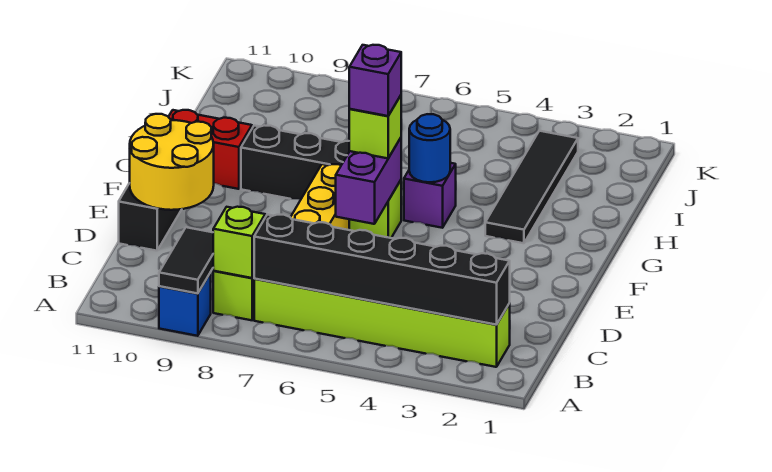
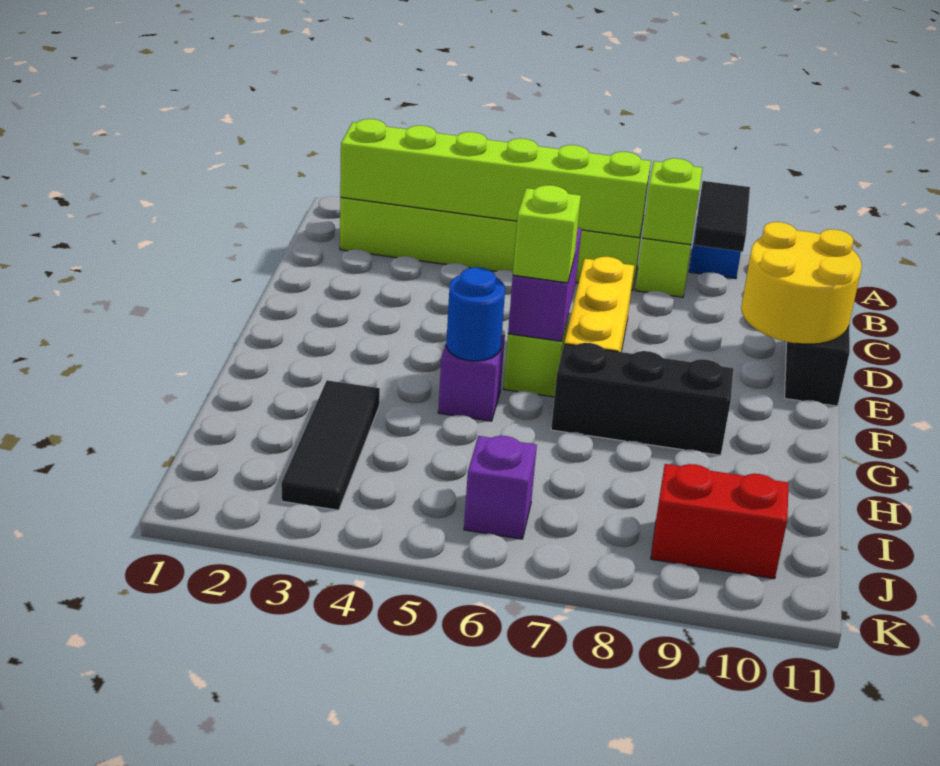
black 1x6 brick [254,215,510,325] -> lime 1x6 brick [340,119,651,238]
purple 1x1 brick [349,45,401,116] -> purple 1x1 brick moved to [464,436,537,539]
black 1x4 tile [485,131,578,243] -> black 1x3 tile [281,380,380,510]
red 1x2 brick [169,110,252,189] -> red 1x2 brick moved to [651,464,789,579]

